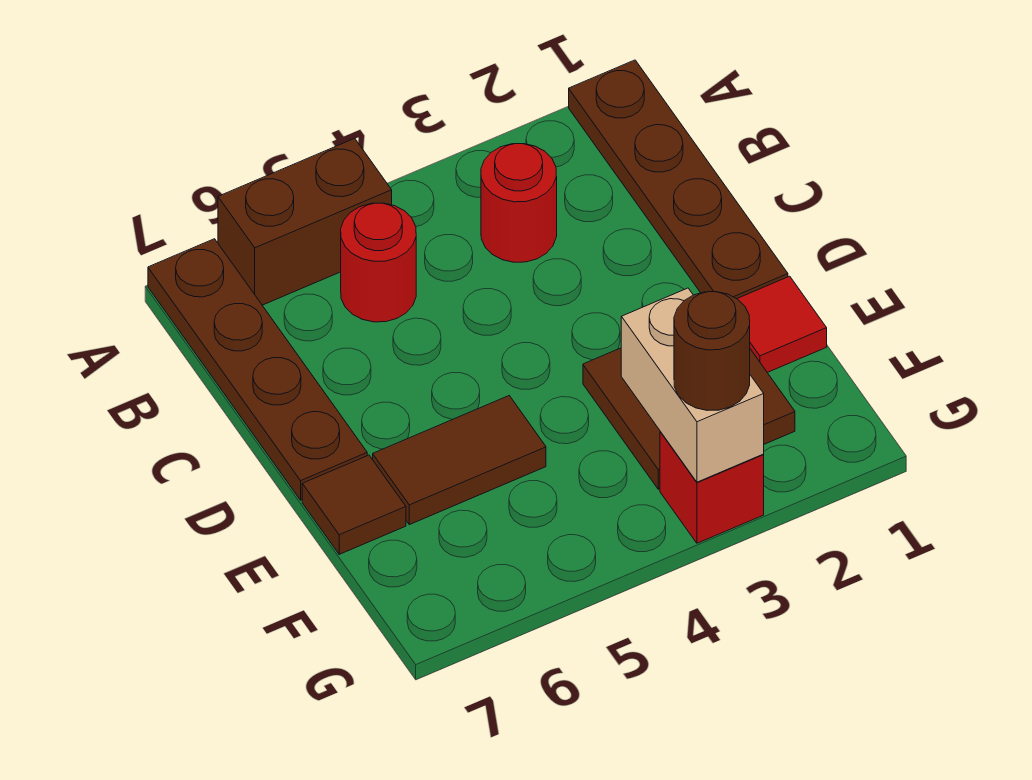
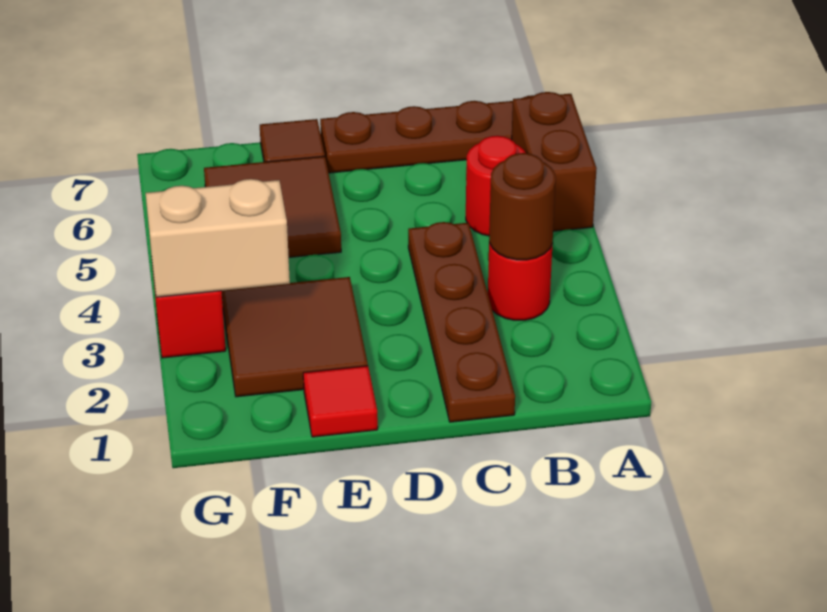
brown 1x4 plate [569,60,788,299] -> brown 1x4 plate turned to [408,222,515,422]
brown 1x2 tile [373,396,546,525] -> brown 2x2 tile [204,156,341,257]
brown 1x1 round brick [674,292,750,411] -> brown 1x1 round brick moved to [489,153,556,260]

